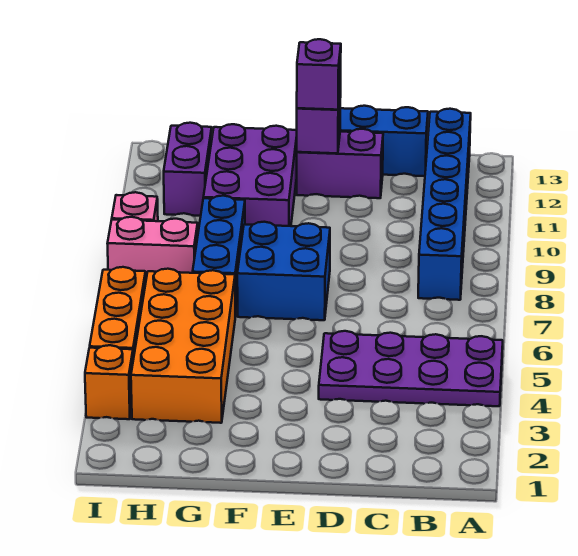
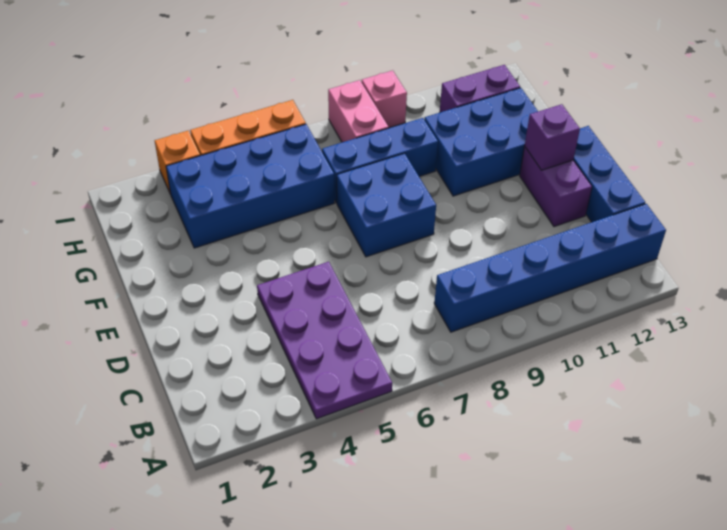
purple 1x1 brick [297,39,341,110] -> none
purple 2x3 brick [203,124,297,226] -> blue 2x3 brick [424,88,538,196]
orange 2x4 brick [131,269,235,423] -> blue 2x4 brick [166,124,334,248]

